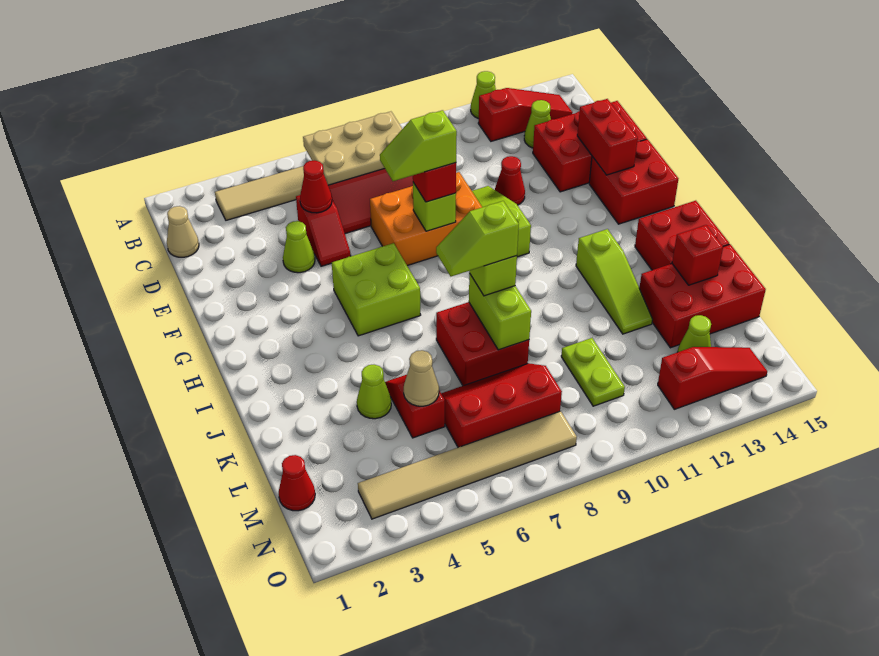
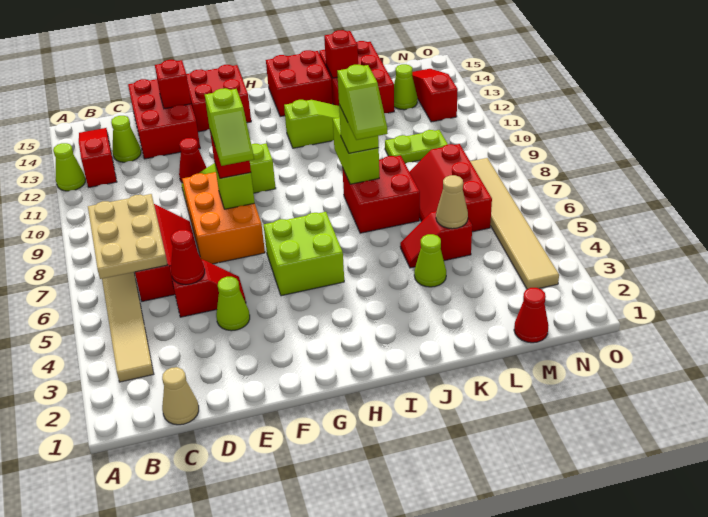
red 1x2 brick [577,99,638,175] -> red 1x1 brick [155,60,191,109]
lime 1x2 brick [469,273,531,350] -> lime 1x2 brick turned to [333,117,379,184]

